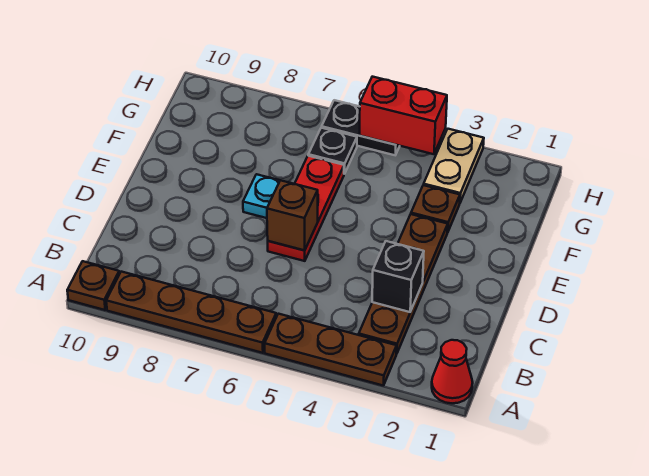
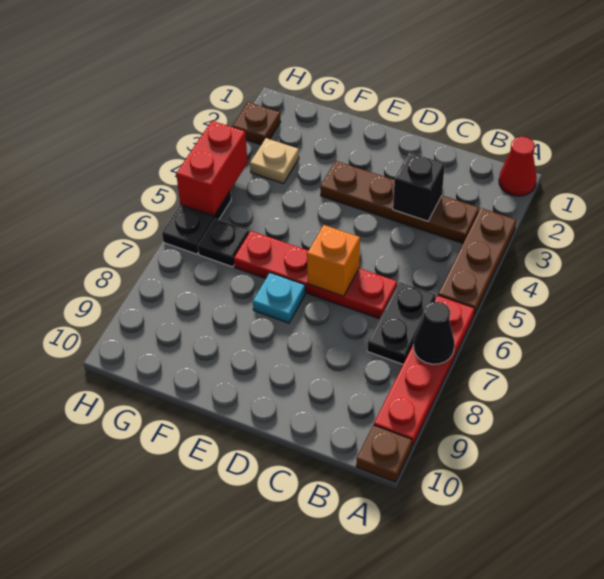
brown 1x4 plate [106,272,276,353] -> red 1x4 plate [374,295,475,446]
none -> black 1x1 cone [413,302,455,364]
none -> black 1x2 plate [367,282,436,364]
red 1x3 plate [268,156,344,261] -> red 1x4 plate [234,231,397,319]
brown 1x1 brick [267,180,318,250] -> orange 1x1 brick [307,225,360,296]
brown 1x1 plate [411,185,460,233] -> brown 1x1 plate moved to [232,102,281,145]
tan 1x2 plate [424,129,484,203] -> tan 1x1 plate [250,138,299,184]

